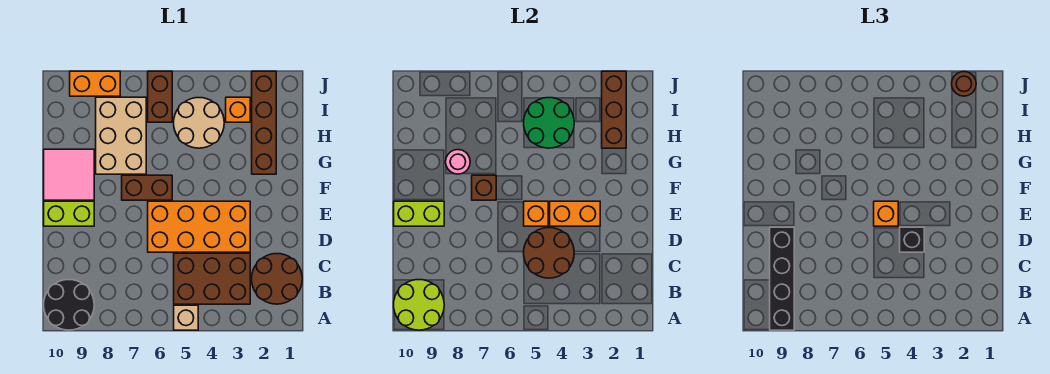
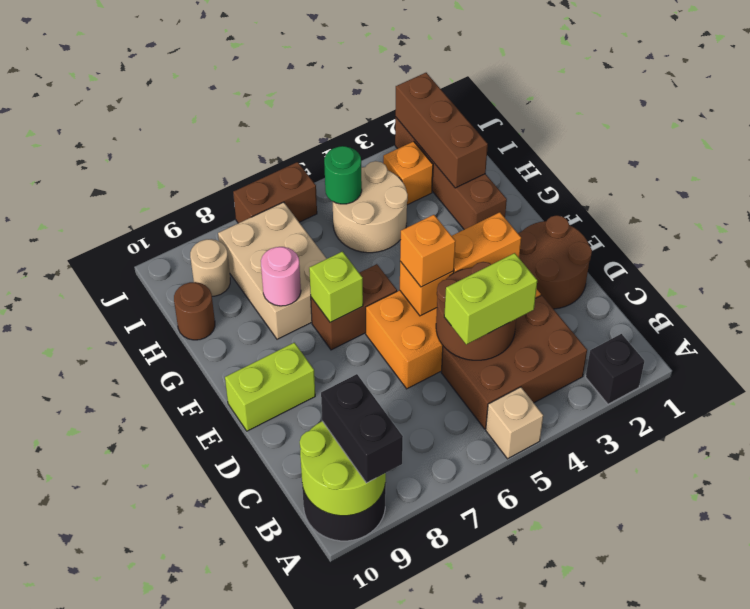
black 1x4 brick [770,227,794,330] -> black 1x2 brick [321,374,403,483]
brown 2x2 round brick [252,254,302,304] -> brown 2x2 round brick moved to [518,215,592,309]
black 1x1 brick [900,227,924,252] -> black 1x1 brick moved to [586,334,644,404]
lime 1x2 brick [394,201,444,226] -> lime 1x2 brick moved to [444,253,537,345]
brown 1x1 brick [472,175,496,200] -> lime 1x1 brick [309,252,363,322]
pink 2x2 tile [44,149,94,200] -> none
green 2x2 round brick [524,98,574,148] -> green 1x1 round brick [324,146,362,204]
brown 1x2 brick [148,71,172,122] -> brown 1x2 brick turned to [233,162,317,223]
none -> tan 1x1 round brick [190,239,230,296]
brown 1x1 round brick [952,72,976,96] -> brown 1x1 round brick moved to [174,282,215,340]
orange 1x2 brick [70,71,120,96] -> none

